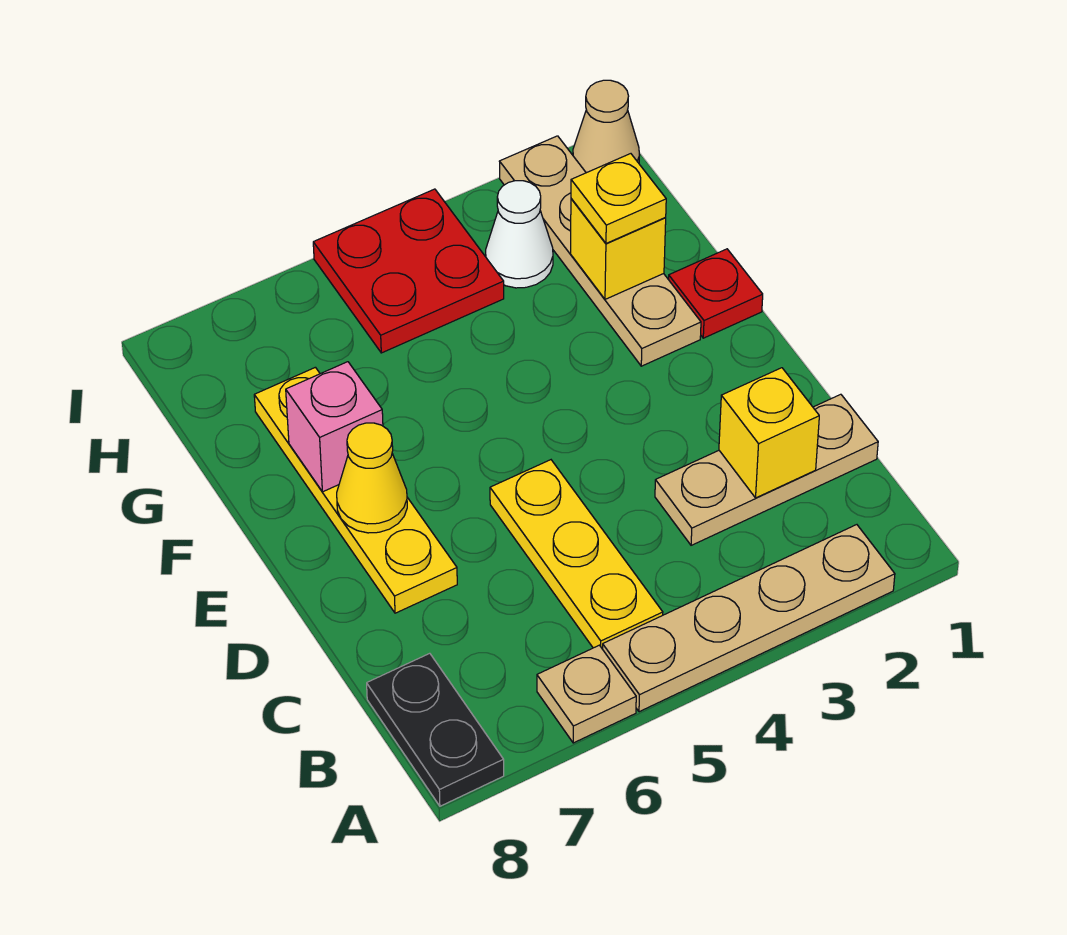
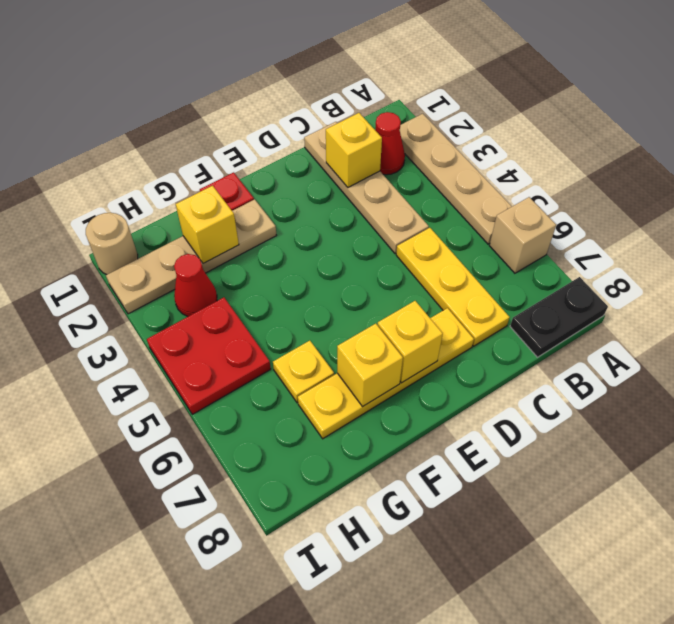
tan 1x1 plate [537,645,636,743] -> tan 1x1 brick [489,197,556,273]
none -> red 1x1 cone [375,112,405,175]
yellow 1x3 plate [490,460,663,649] -> yellow 1x3 plate turned to [396,228,510,346]
tan 1x3 plate [655,394,878,545] -> tan 1x4 plate [304,122,429,254]
yellow 1x1 cone [337,423,407,533] -> yellow 1x1 brick [378,301,443,383]
pink 1x1 brick [286,362,383,492] -> yellow 1x1 brick [337,324,403,407]
yellow 1x1 plate [571,154,666,243] -> yellow 1x1 plate moved to [273,341,334,403]
white 1x1 cone [486,181,553,288] -> red 1x1 cone [174,254,217,316]
tan 1x1 cone [573,80,640,173] -> tan 1x1 round brick [86,213,138,275]

